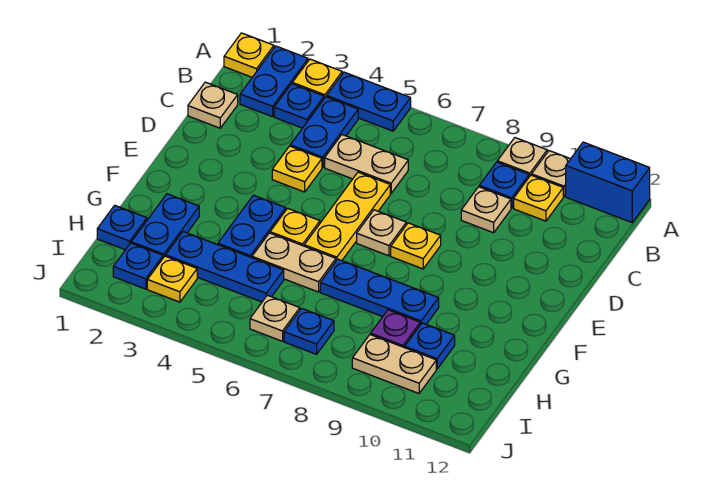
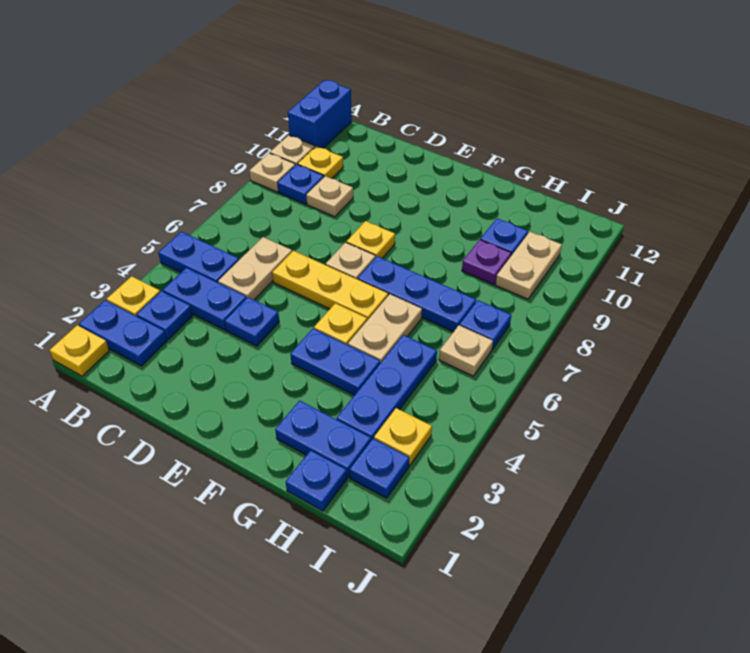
blue 1x2 plate [327,72,411,131] -> blue 1x2 plate turned to [158,232,239,282]
tan 1x1 plate [188,82,238,128] -> none
yellow 1x1 plate [272,146,322,192] -> blue 1x1 plate [225,297,279,346]
blue 1x3 plate [320,259,439,325] -> blue 1x3 plate turned to [358,256,476,332]

